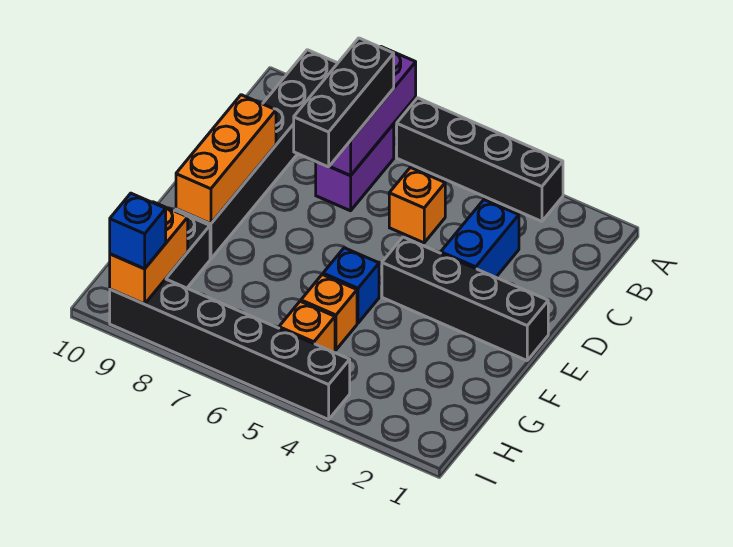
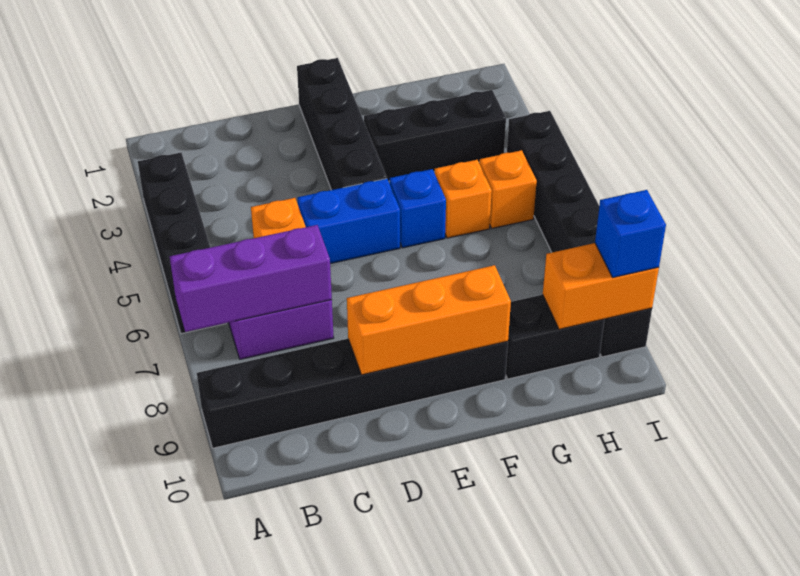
black 1x3 brick [294,38,394,167] -> black 1x3 brick moved to [364,90,506,181]
blue 1x2 brick [441,200,519,277] -> blue 1x2 brick moved to [298,179,400,264]

